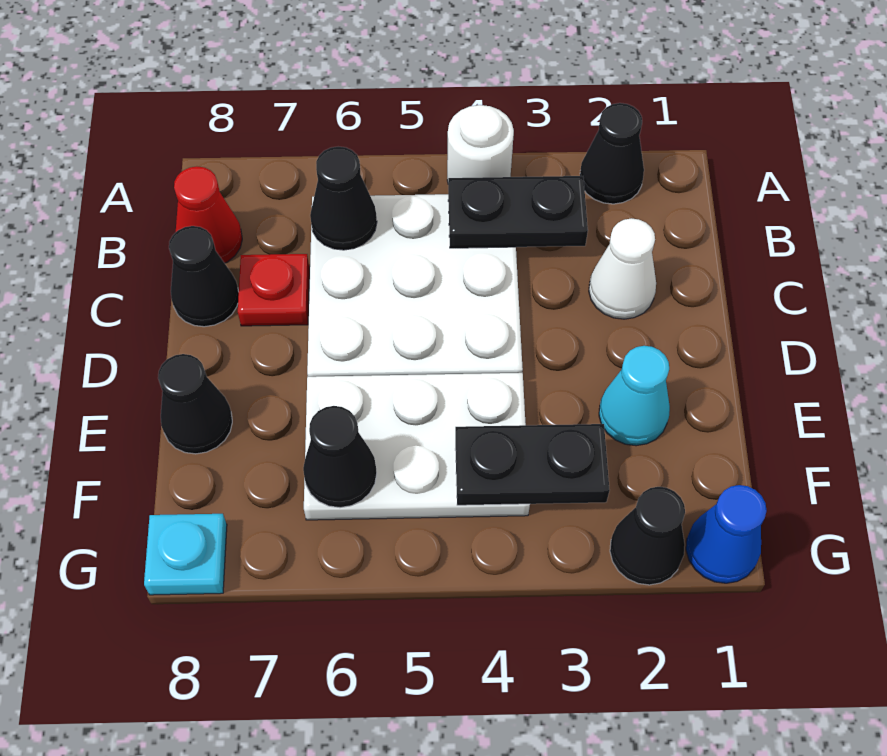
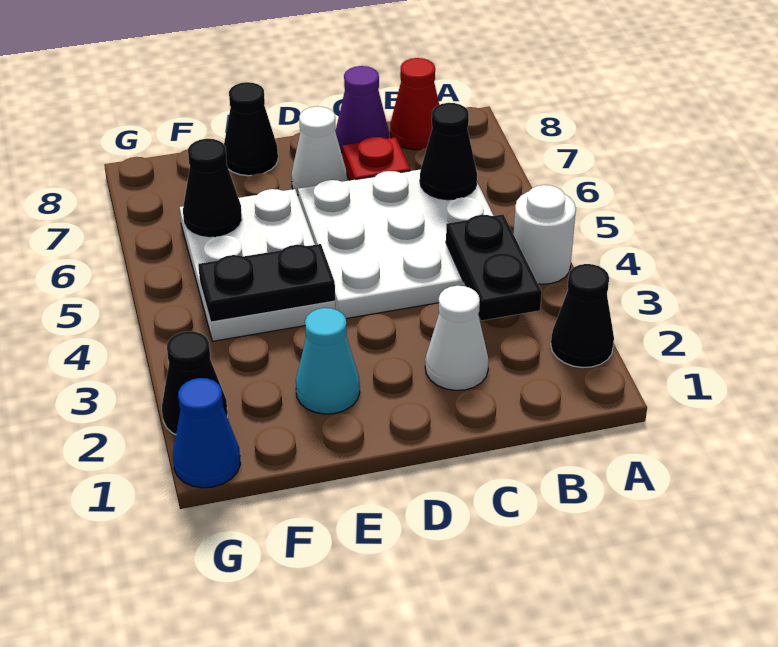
black 1x1 cone [169,226,239,327] -> purple 1x1 cone [335,66,389,153]
none -> white 1x1 cone [291,107,347,195]
black 1x2 plate [455,424,610,505] -> black 1x2 plate turned to [198,244,335,322]
cyan 1x1 plate [144,514,227,595] -> none

